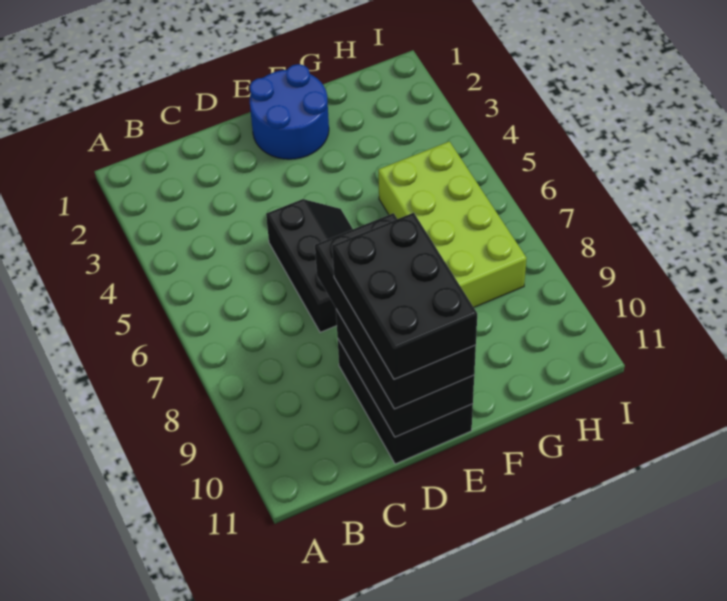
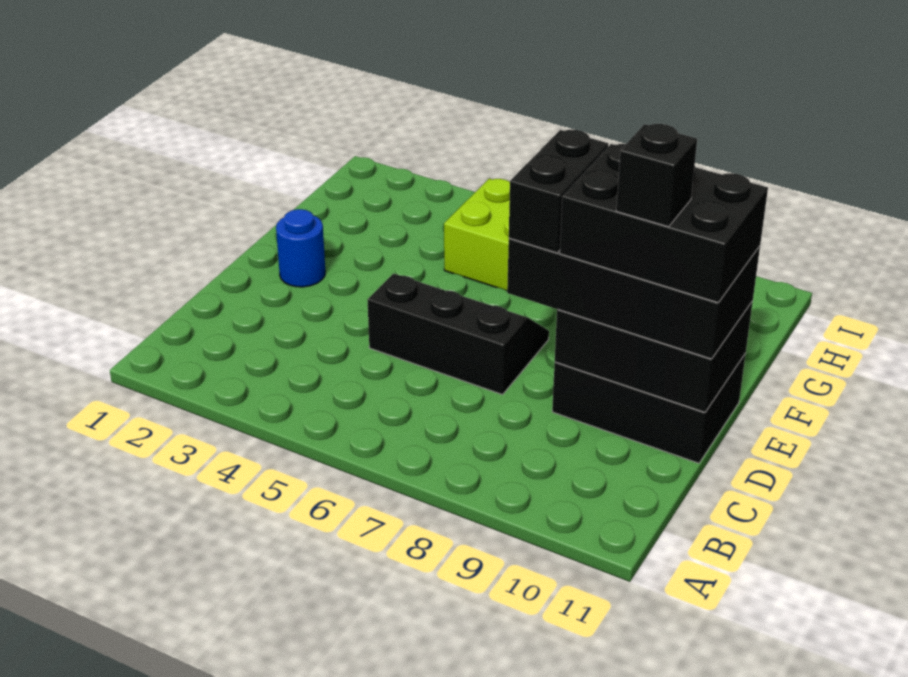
none -> black 1x2 brick [509,130,608,253]
none -> black 1x1 brick [616,124,697,227]
blue 2x2 round brick [250,64,329,159] -> blue 1x1 round brick [276,209,325,287]

